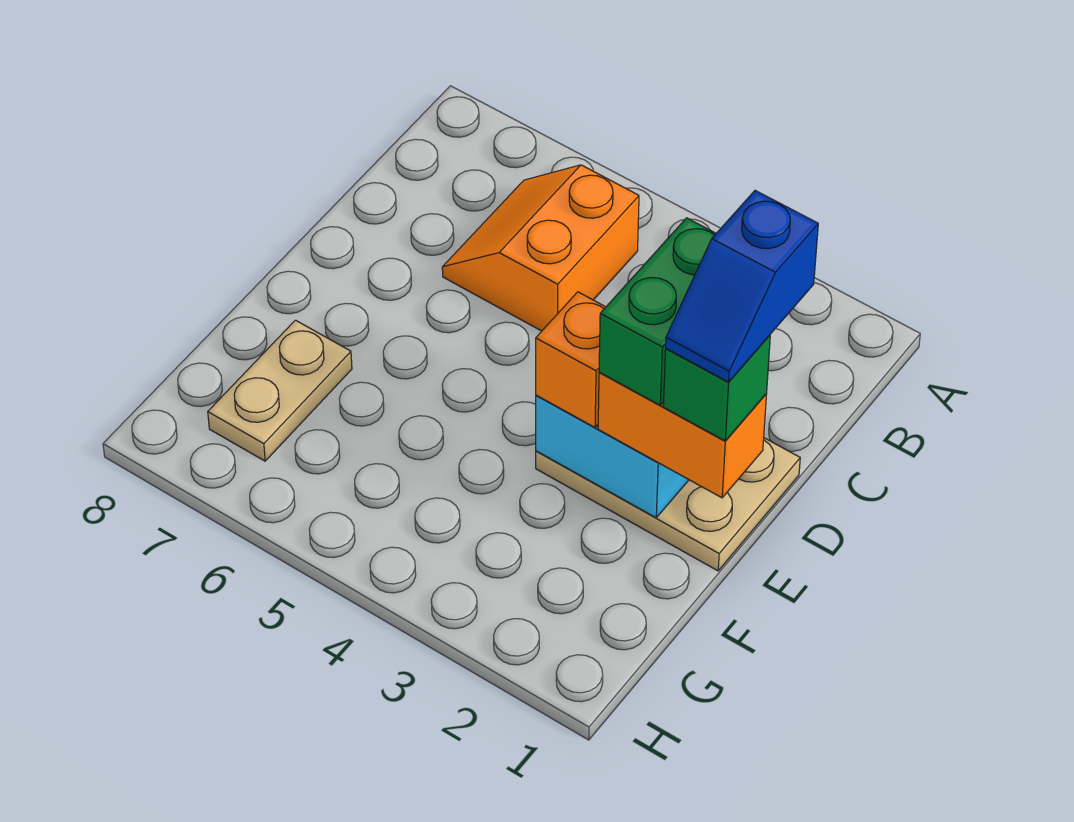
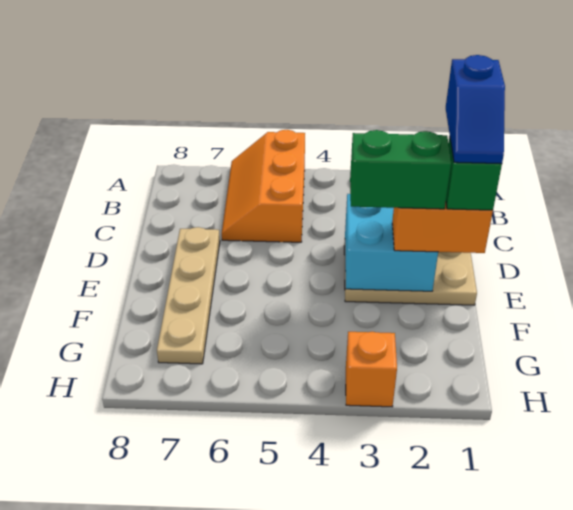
orange 2x2 slope [442,165,639,331] -> orange 2x3 slope [222,130,305,242]
green 1x2 brick [599,218,716,405] -> green 1x2 brick turned to [350,130,451,209]
orange 1x1 brick [536,292,605,427] -> orange 1x1 brick moved to [346,332,397,407]
tan 1x2 plate [208,320,352,461] -> tan 1x4 plate [157,227,220,364]

